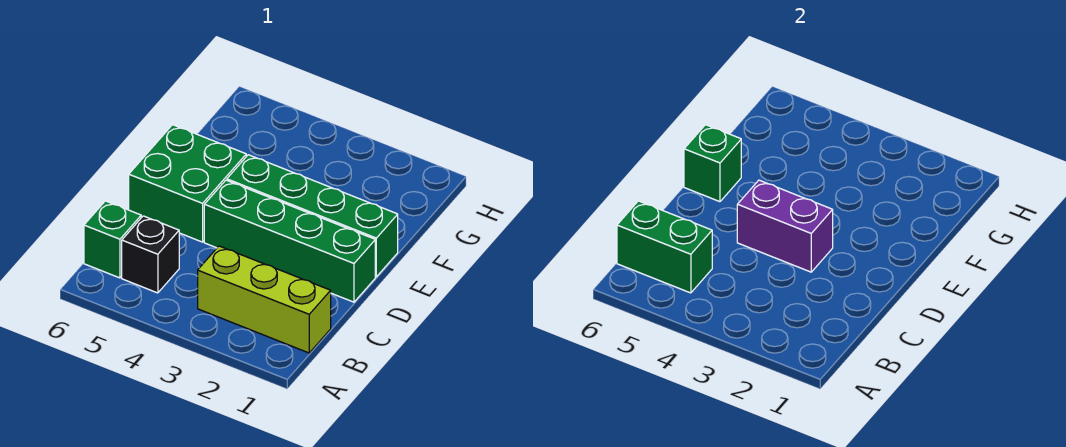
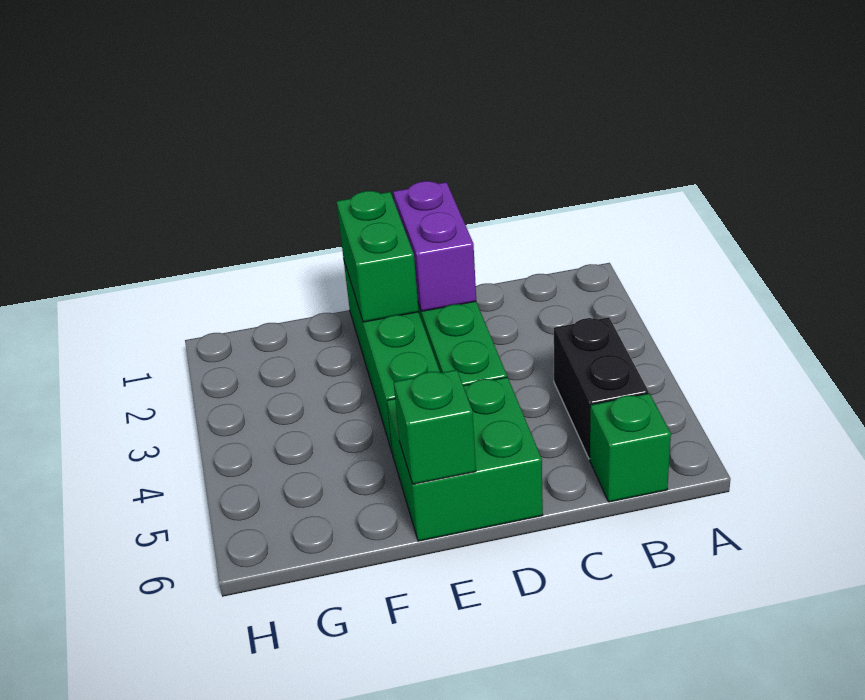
lime 1x3 brick [198,246,331,353] -> none
black 1x1 brick [122,216,179,293] -> black 1x2 brick [554,317,649,459]
green 1x2 brick [617,201,712,293] -> green 1x2 brick moved to [337,191,419,322]
purple 1x2 brick [737,180,833,272] -> purple 1x2 brick moved to [393,181,476,311]

